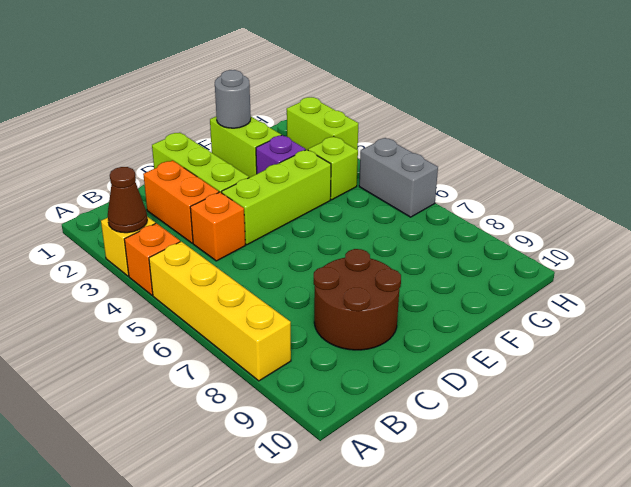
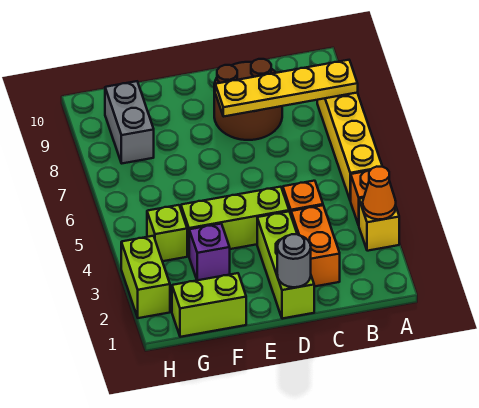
brown 1x1 cone [108,167,147,233] -> orange 1x1 cone [363,167,396,220]
none -> yellow 1x4 plate [215,60,358,117]
lime 1x2 brick [210,117,281,178] -> lime 1x2 brick turned to [172,273,246,337]
grey 1x1 round brick [215,70,251,128] -> grey 1x1 round brick moved to [277,234,311,287]
grey 1x2 brick [359,138,438,217] -> grey 1x2 brick moved to [105,81,154,163]

